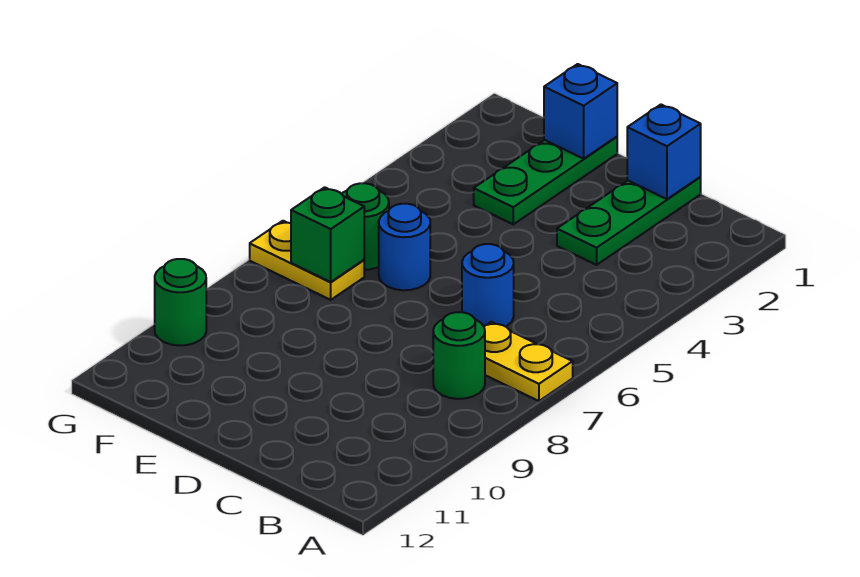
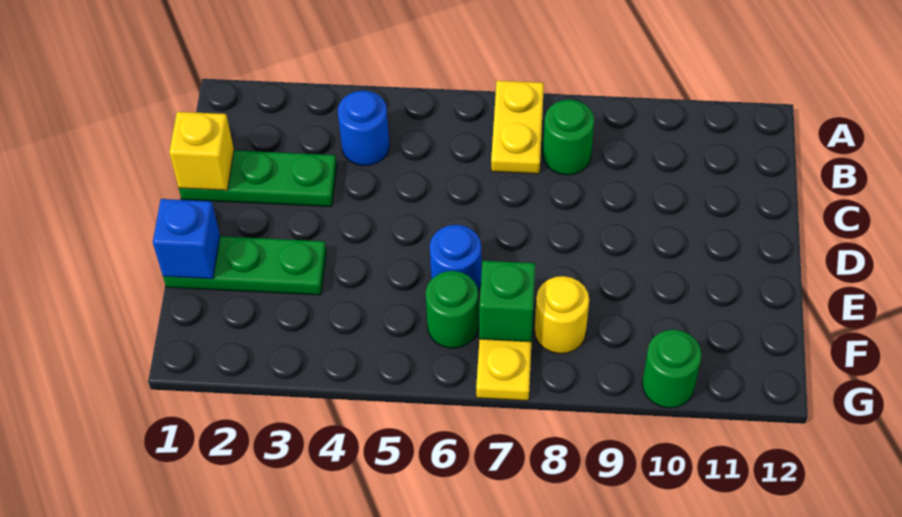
blue 1x1 brick [627,105,701,199] -> yellow 1x1 brick [169,112,234,190]
blue 1x1 round brick [462,244,514,327] -> blue 1x1 round brick moved to [338,91,389,166]
none -> yellow 1x1 round brick [535,276,589,354]

